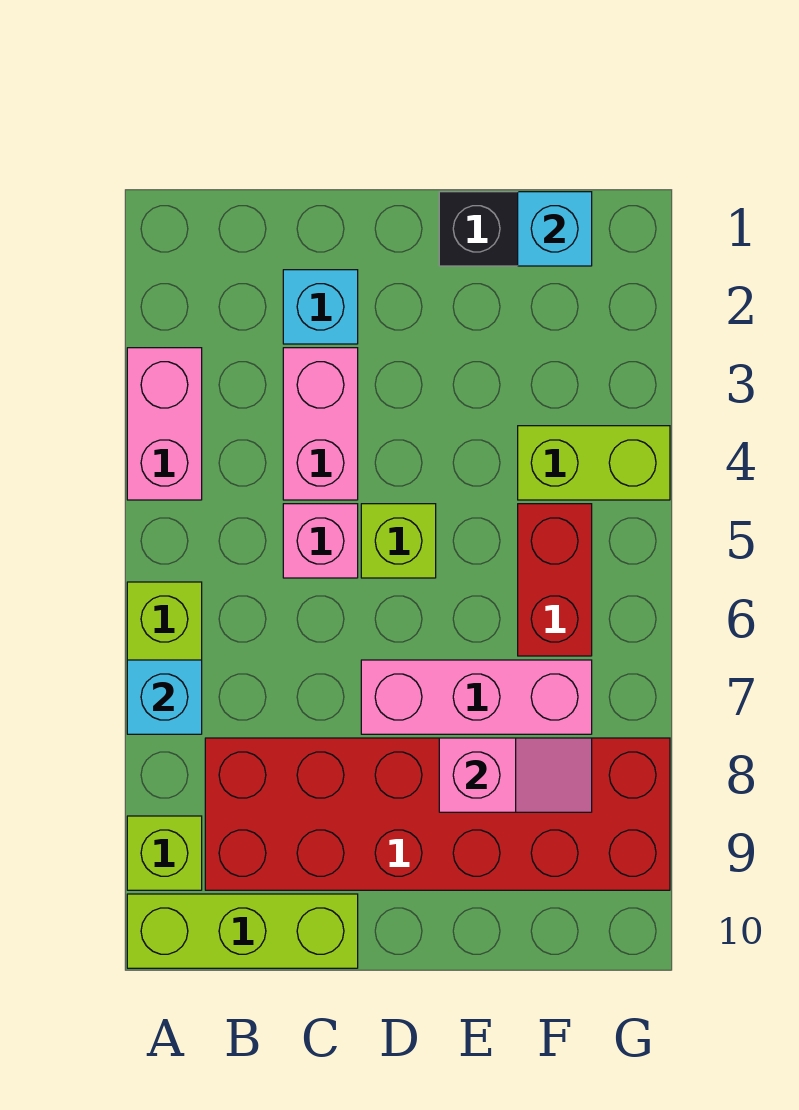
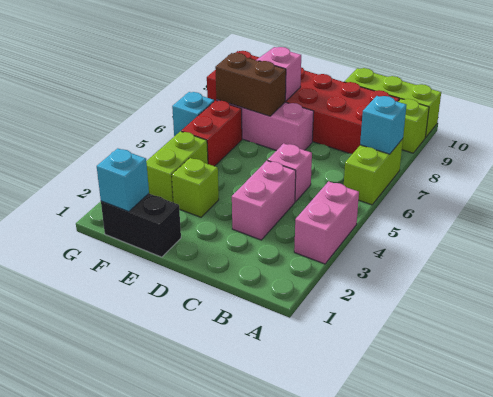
cyan 1x1 brick [283,270,358,344] -> cyan 1x1 brick moved to [172,92,214,136]
lime 1x1 brick [361,504,436,578] -> lime 1x1 brick moved to [172,158,219,217]
none -> brown 1x2 brick [215,53,286,116]
lime 1x2 brick [518,426,670,500] -> lime 1x2 brick turned to [146,131,208,203]

